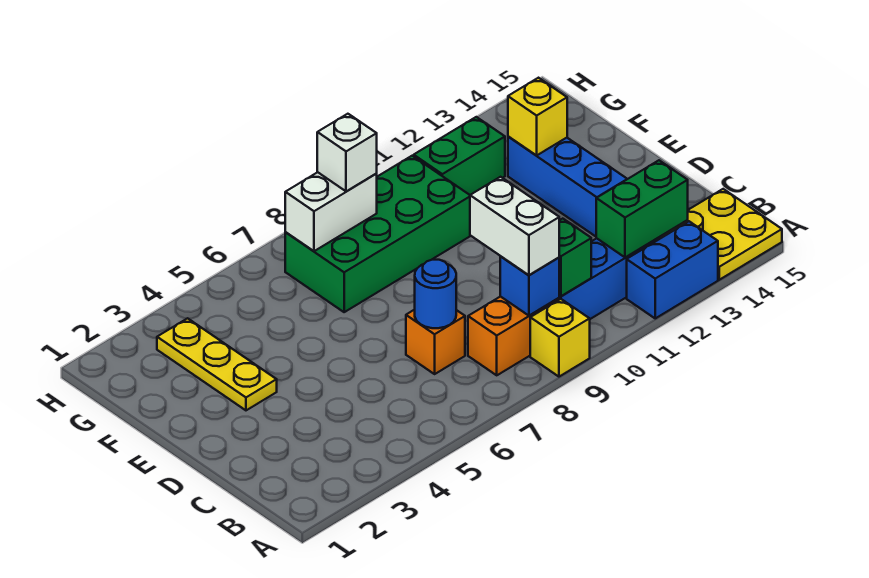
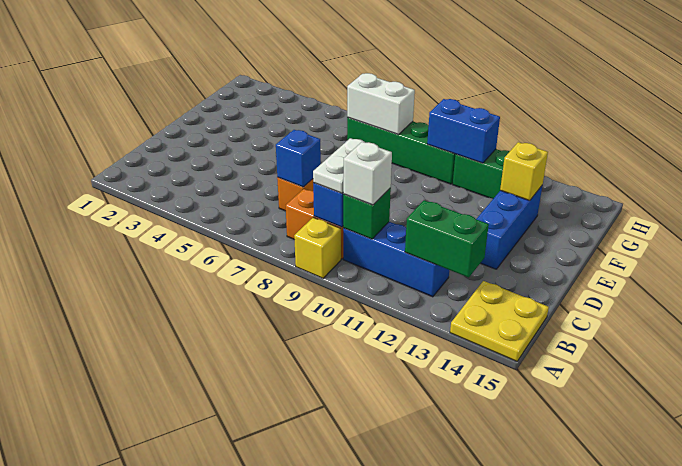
blue 1x2 brick [627,221,718,318] -> blue 1x2 brick moved to [427,99,500,163]
white 1x2 brick [470,177,559,275] -> white 1x2 plate [313,138,364,193]
blue 1x1 round brick [415,260,456,328] -> blue 1x1 brick [276,130,321,187]
yellow 1x3 plate [157,318,277,410] -> none
green 2x4 brick [285,156,471,312] -> green 1x4 brick [347,118,455,184]
white 1x1 brick [317,114,377,192] -> white 1x1 brick moved to [343,142,392,205]

